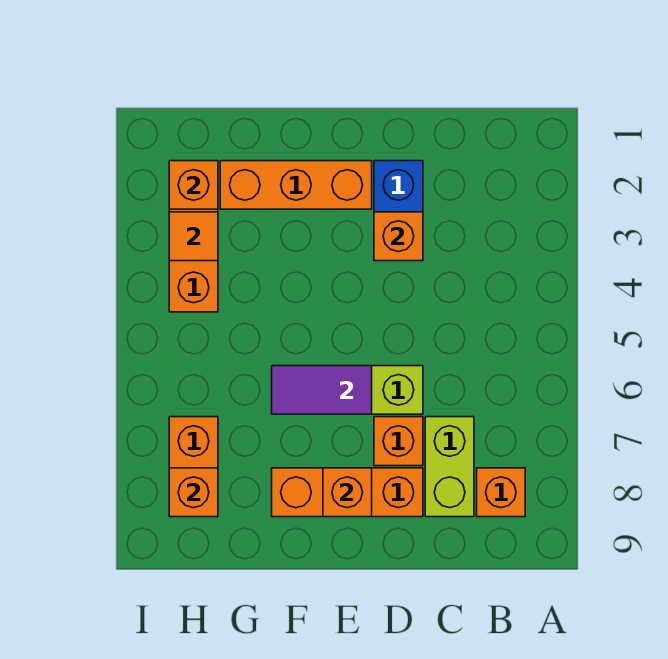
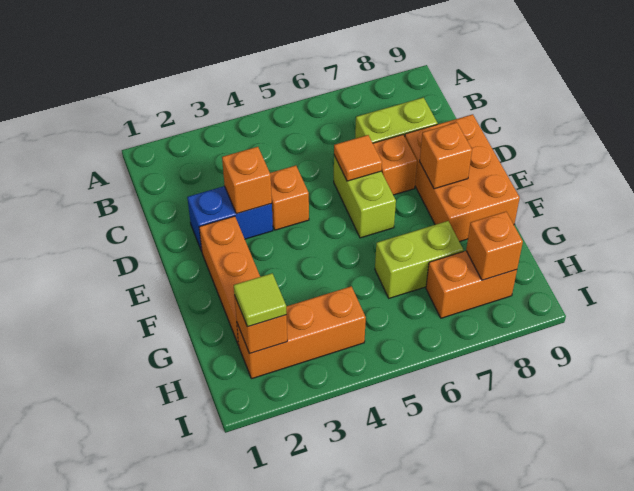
orange 1x1 brick [477,468,525,517] -> orange 1x1 brick moved to [270,166,309,230]
orange 1x3 brick [272,468,423,517] -> orange 2x3 brick [405,114,520,242]
purple 1x2 tile [272,366,372,414] -> none
none -> lime 1x2 brick [375,221,463,298]
none -> lime 1x1 tile [234,273,287,327]
orange 1x1 tile [169,212,218,261] -> orange 1x1 tile moved to [334,135,382,181]

